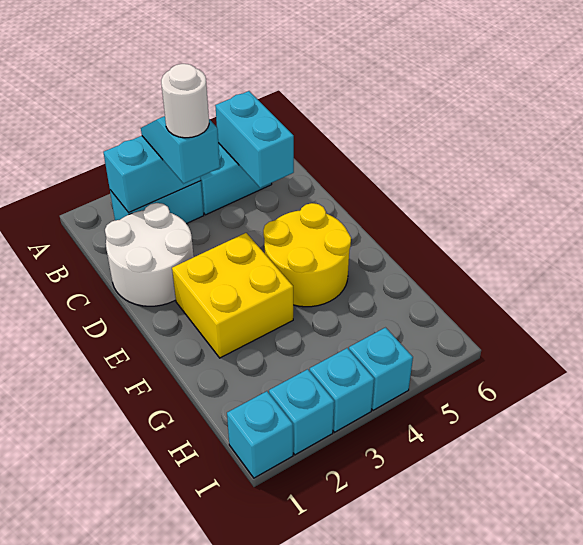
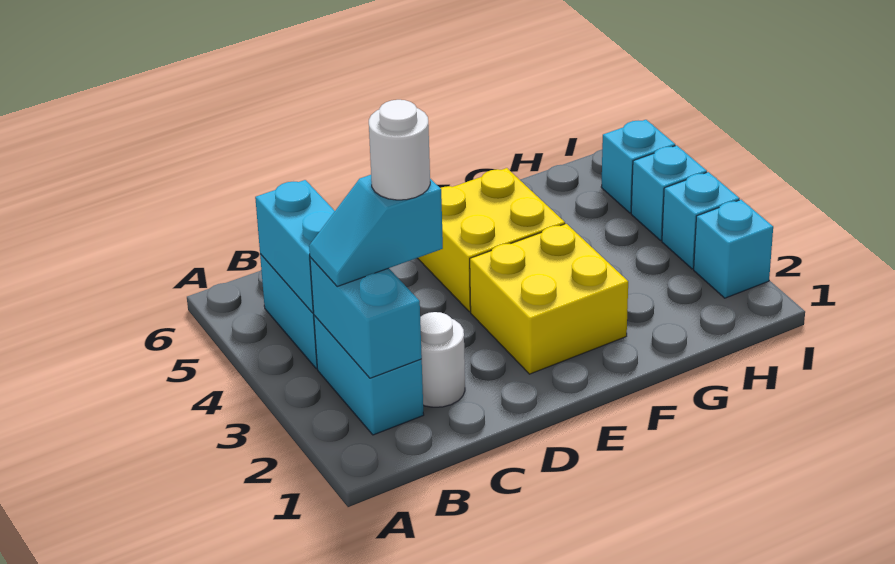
cyan 1x2 brick [215,91,294,188] -> cyan 1x2 brick turned to [255,180,335,313]
white 2x2 round brick [105,203,194,306] -> white 1x1 round brick [420,312,465,407]
yellow 2x2 round brick [263,203,351,307] -> yellow 2x2 brick [418,168,565,312]
cyan 1x1 brick [227,391,293,478] -> cyan 1x1 brick moved to [601,120,675,213]

